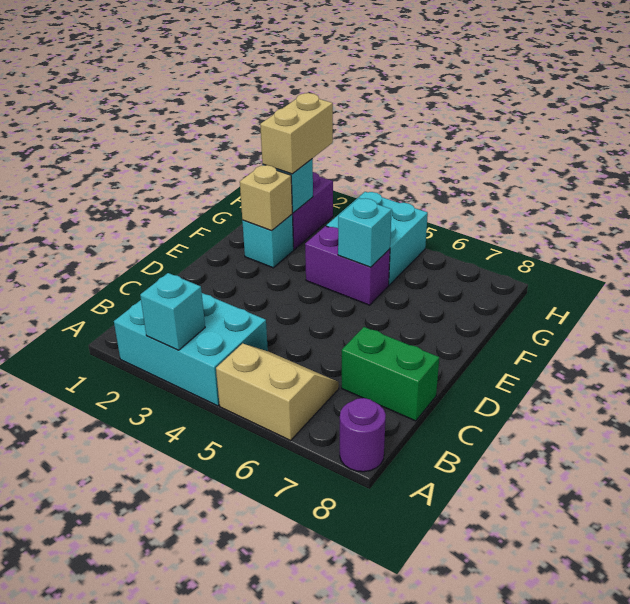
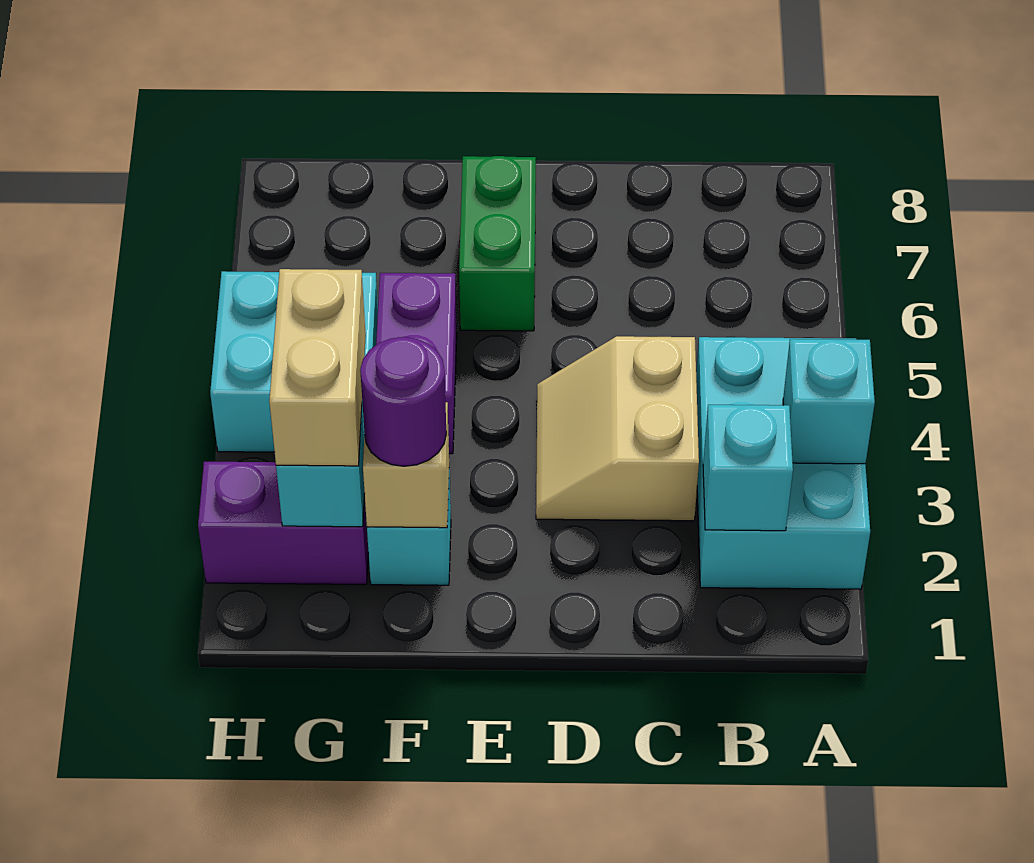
tan 2x2 slope [216,343,339,440] -> tan 2x2 slope moved to [536,336,699,521]
purple 1x1 round brick [340,398,386,472] -> purple 1x1 round brick moved to [360,337,446,466]
green 1x2 brick [342,327,439,421] -> green 1x2 brick moved to [459,156,536,331]
cyan 1x1 brick [338,198,392,267] -> cyan 1x1 brick moved to [703,405,793,531]
tan 1x2 brick [260,93,333,174] -> tan 1x2 brick turned to [269,269,366,466]

